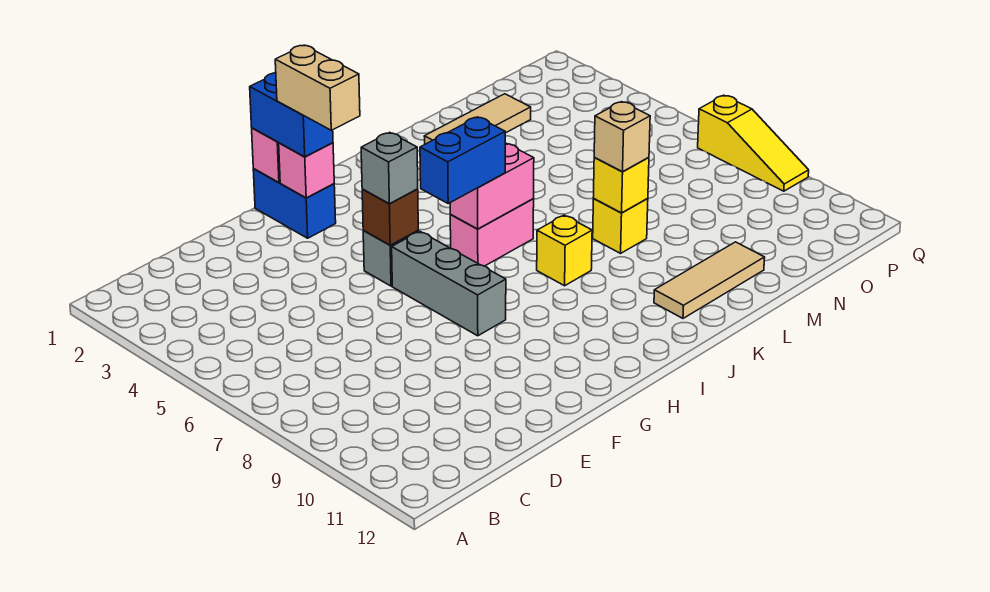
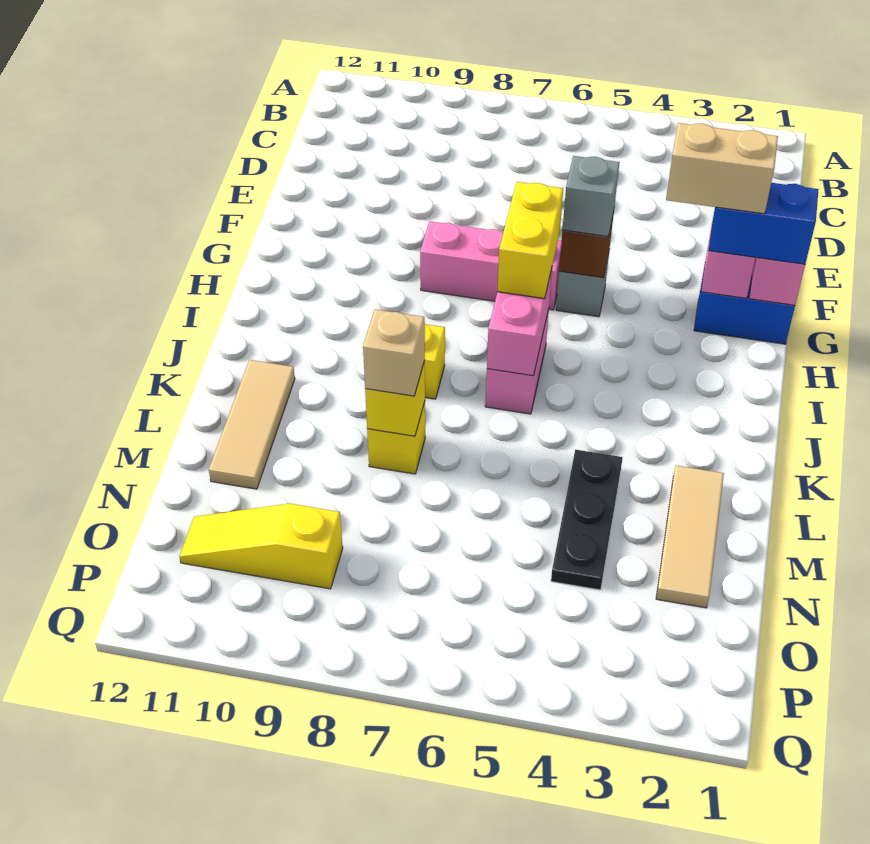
grey 1x3 brick [392,231,506,336] -> pink 1x3 brick [420,221,562,310]
blue 1x2 brick [420,117,505,203] -> yellow 1x2 brick [497,182,563,299]
none -> black 1x3 plate [551,450,623,590]
yellow 1x3 slope [698,95,809,191] -> yellow 1x3 slope moved to [180,503,343,589]

